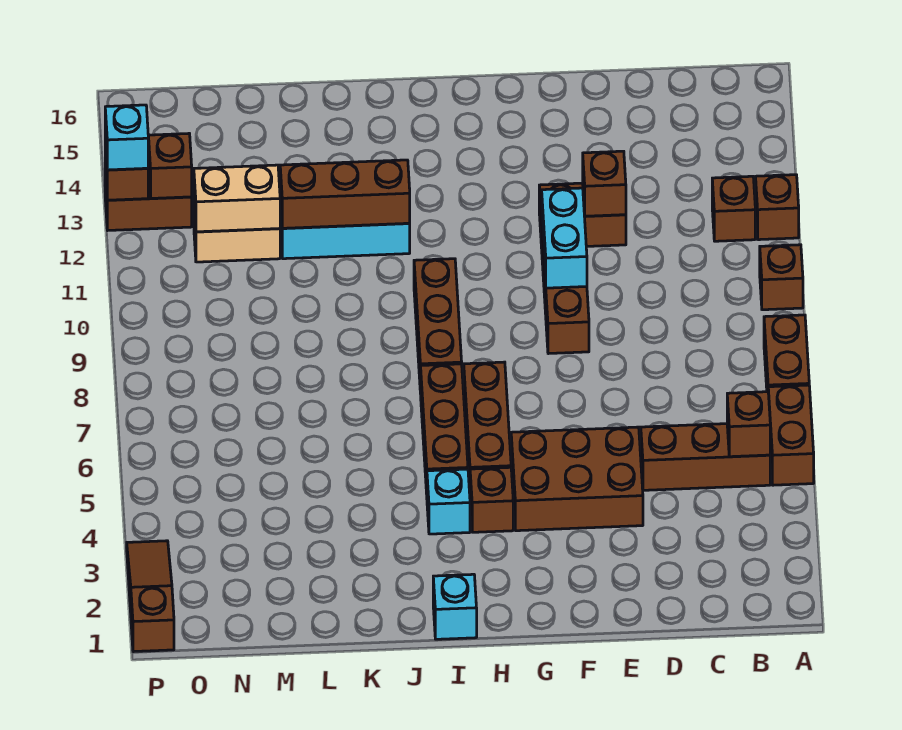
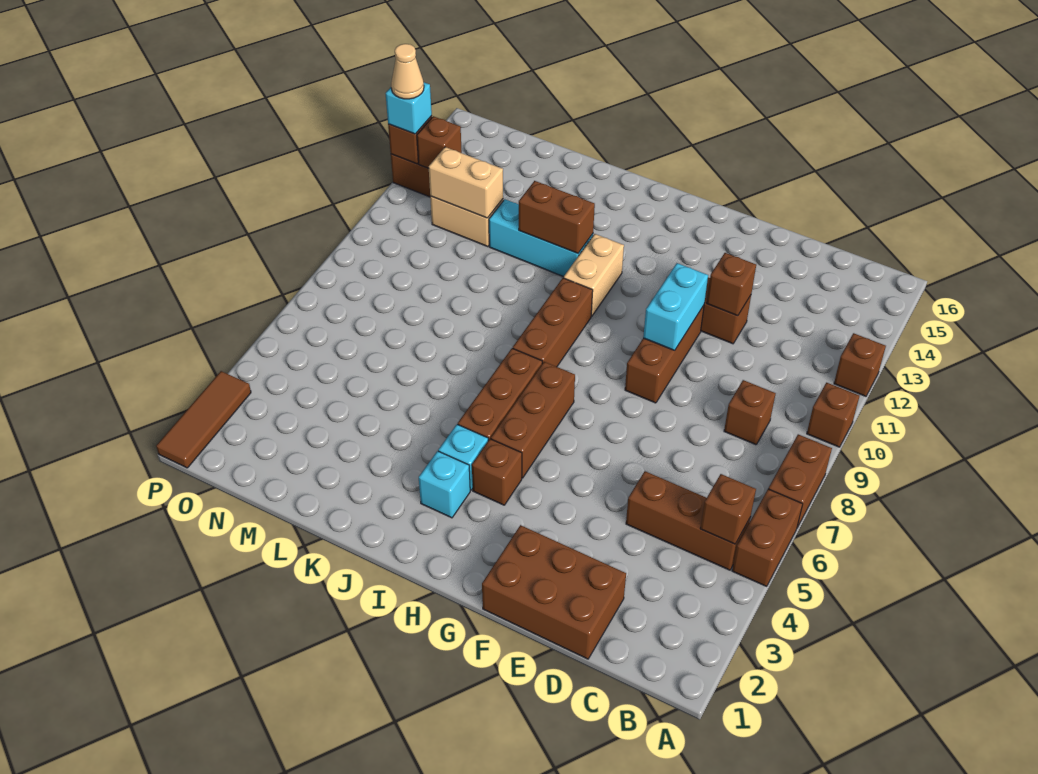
brown 1x1 brick [712,176,755,241] -> brown 1x1 brick moved to [724,380,776,445]
brown 2x3 brick [511,427,643,531] -> brown 2x3 brick moved to [482,525,626,659]
cyan 1x1 brick [433,574,477,639] -> cyan 1x1 brick moved to [419,451,470,518]
none -> tan 1x2 brick [564,234,624,316]
brown 1x3 brick [280,160,410,228] -> brown 1x2 brick [518,181,595,253]
brown 1x3 slope [127,541,174,652] -> brown 1x3 tile [156,371,251,468]
none -> tan 1x1 cone [391,44,424,99]

